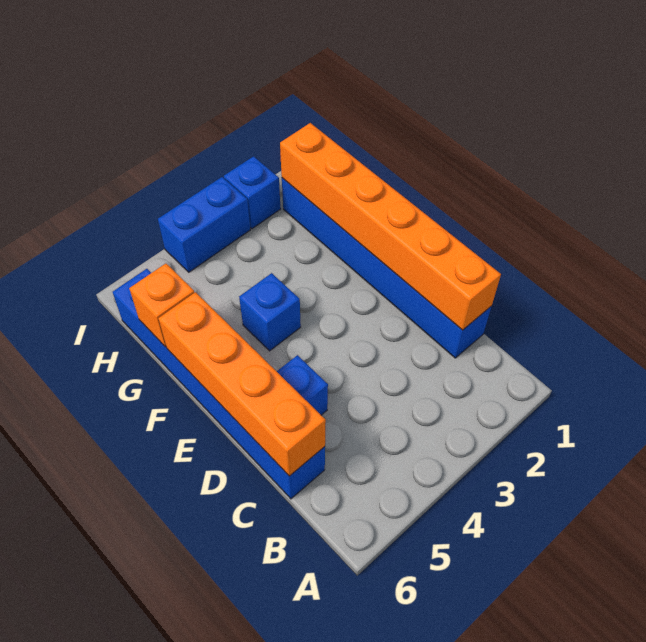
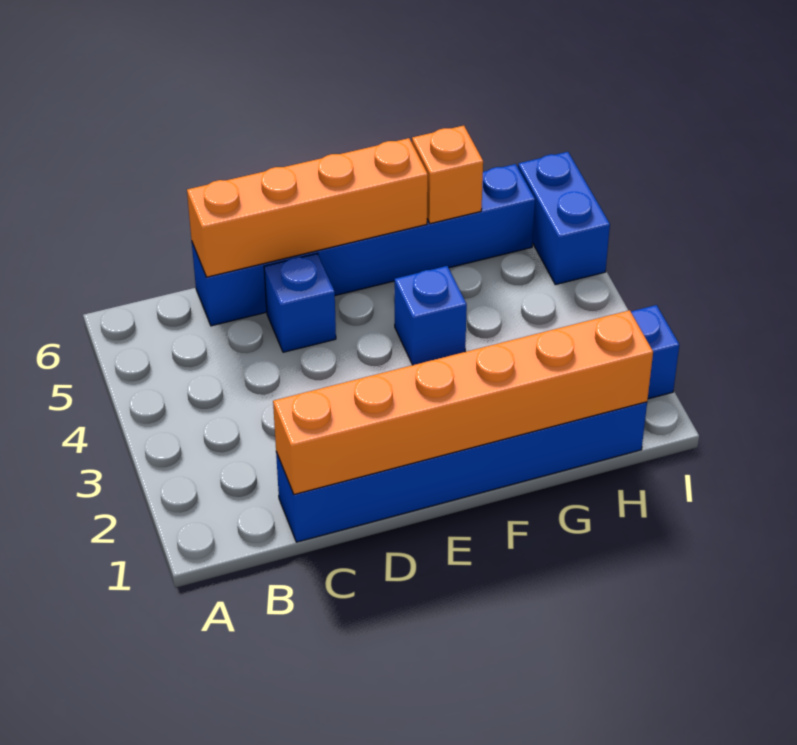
blue 1x2 brick [158,177,250,272] -> blue 1x2 brick moved to [518,152,610,285]

